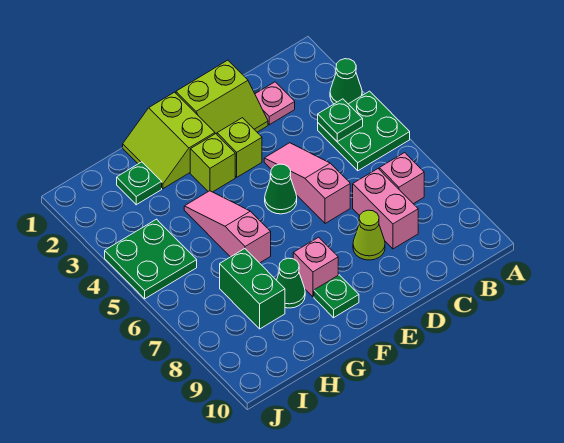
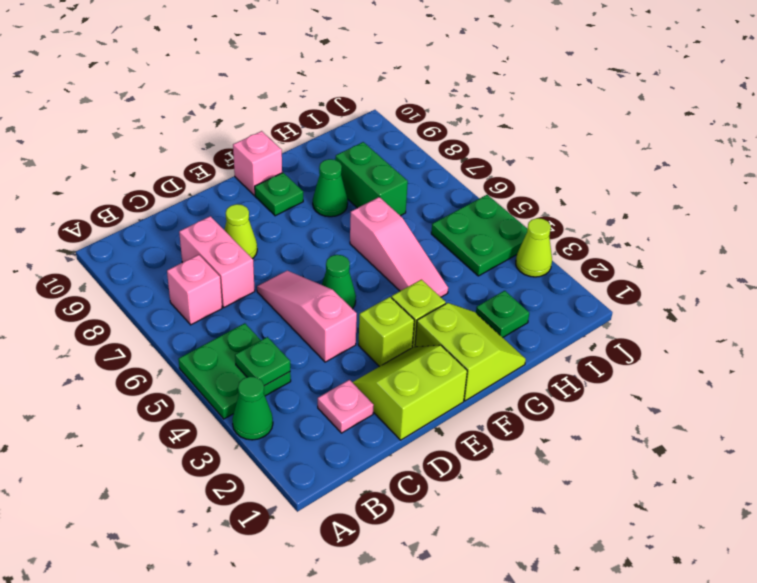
pink 1x3 slope [264,143,350,224] -> pink 1x3 slope turned to [257,271,357,362]
pink 1x1 brick [293,237,338,297] -> pink 1x1 brick moved to [233,131,282,195]
none -> lime 1x1 cone [516,218,552,277]

